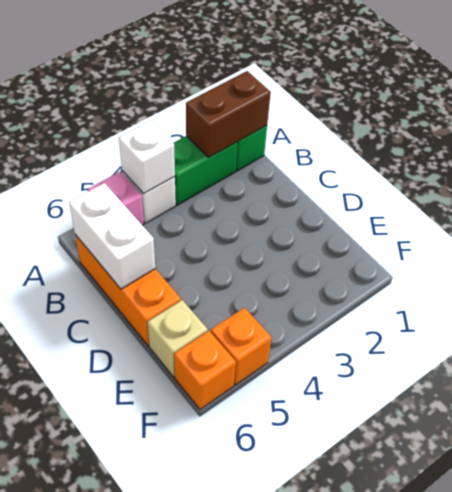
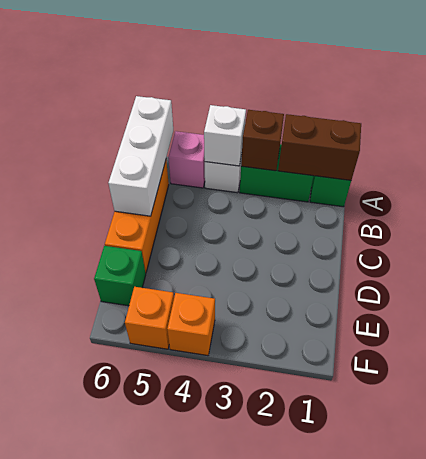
none -> brown 1x1 brick [241,110,284,171]
white 1x2 brick [69,183,155,289] -> white 1x3 brick [108,96,173,216]
tan 1x1 brick [148,300,208,377] -> green 1x1 brick [94,246,146,306]
orange 1x1 brick [174,331,236,410] -> orange 1x1 brick moved to [167,293,215,356]

